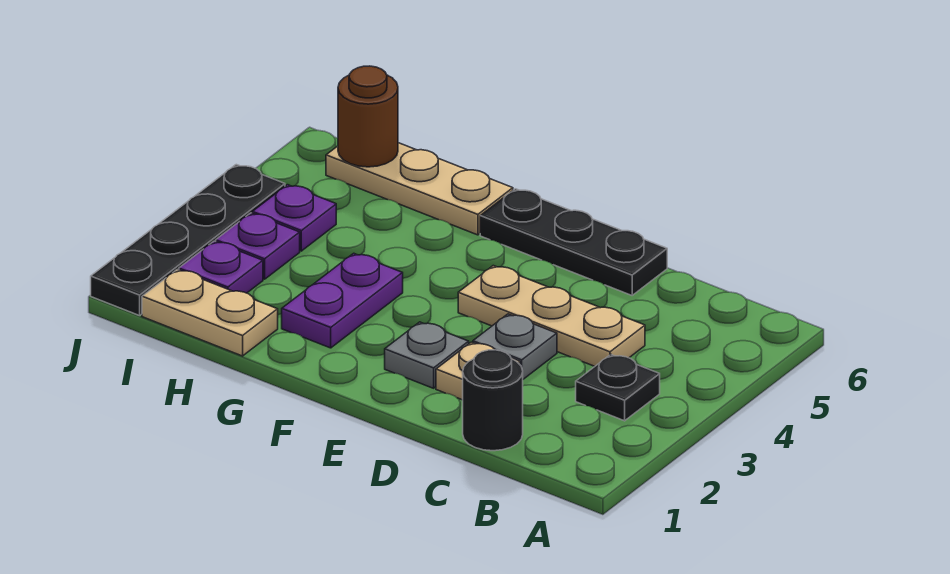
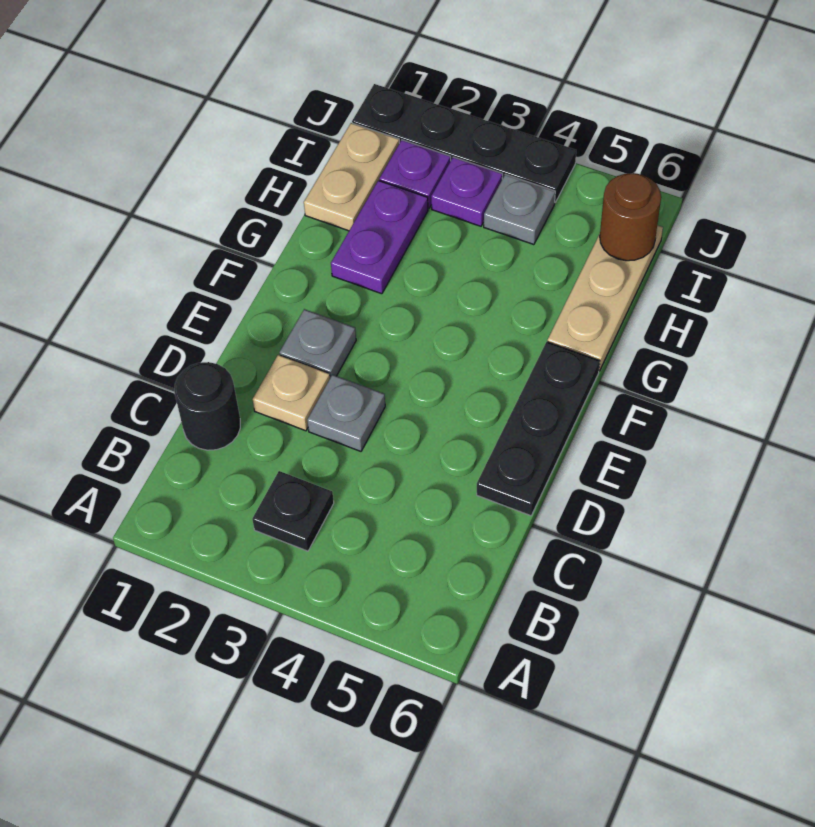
tan 1x3 plate [458,266,645,367] -> none
purple 1x2 plate [282,253,403,348] -> purple 1x2 plate turned to [331,181,428,294]
purple 1x1 plate [253,185,336,251] -> grey 1x1 plate [484,174,555,245]

